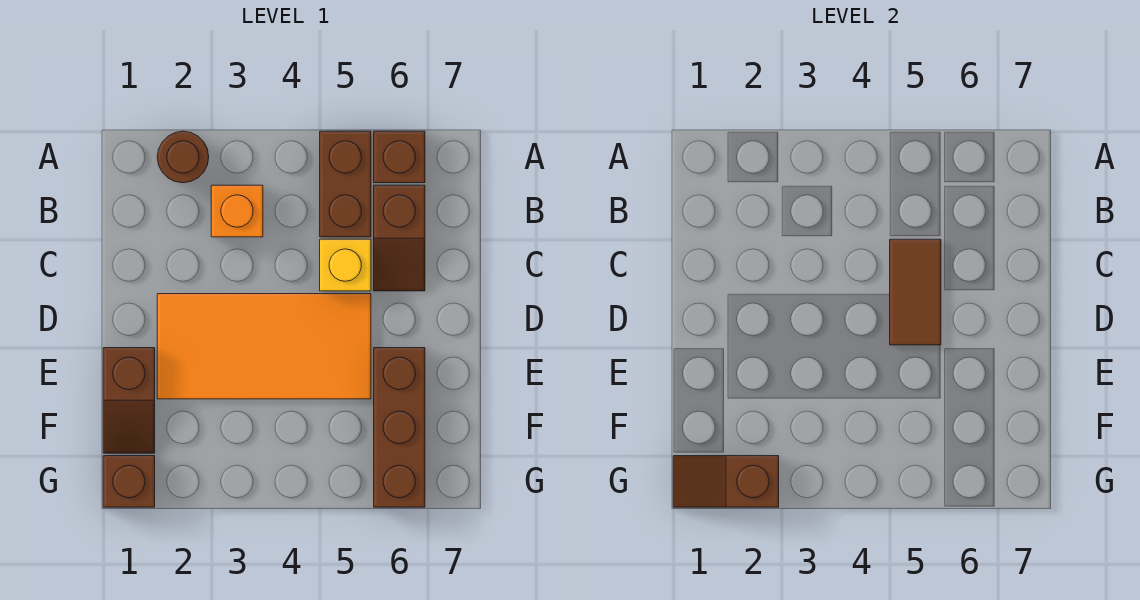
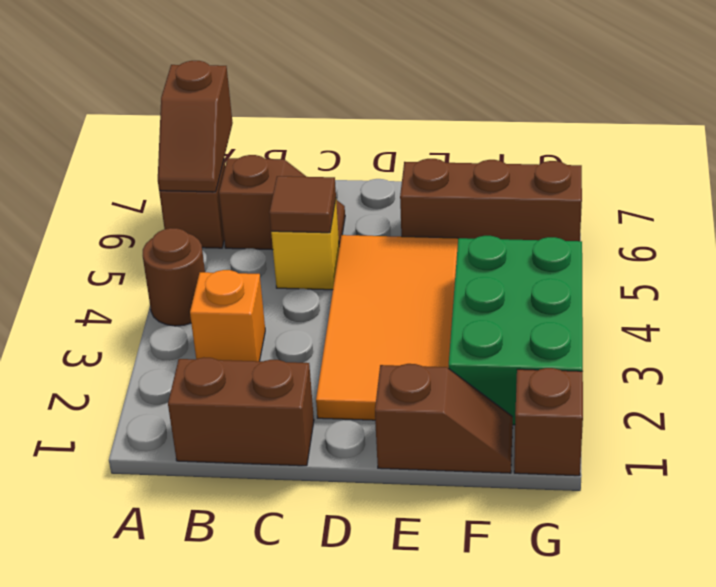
brown 1x1 round brick [157,131,209,183] -> brown 1x1 round brick moved to [143,228,205,326]
brown 1x2 brick [320,131,371,237] -> brown 1x2 brick moved to [168,357,314,466]
brown 1x2 tile [890,239,941,345] -> brown 1x1 tile [269,176,336,233]
none -> green 2x3 brick [449,236,583,425]
brown 1x2 slope [673,456,779,507] -> brown 1x2 slope moved to [158,61,233,192]

